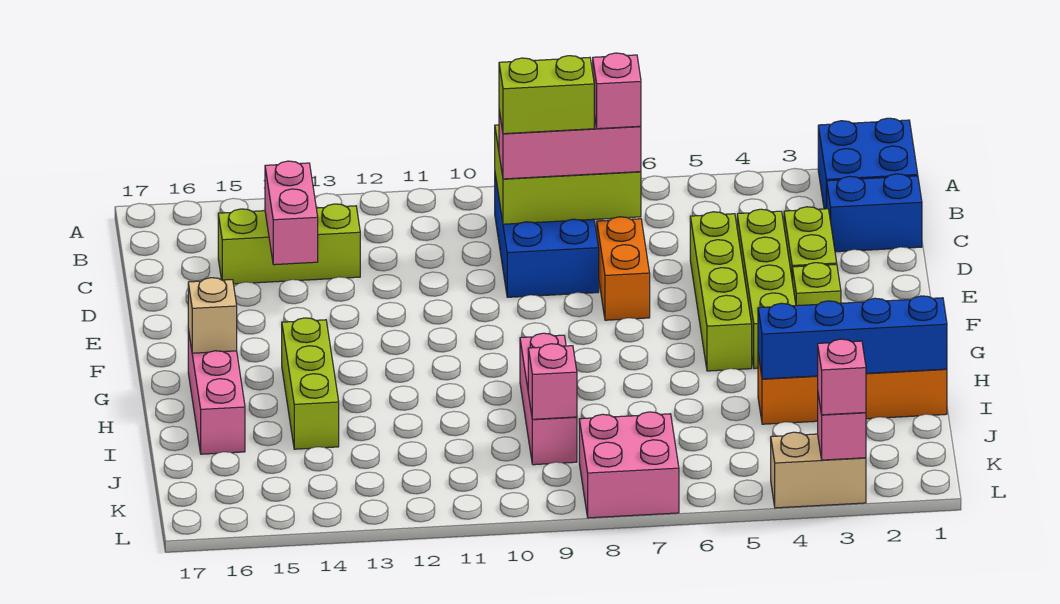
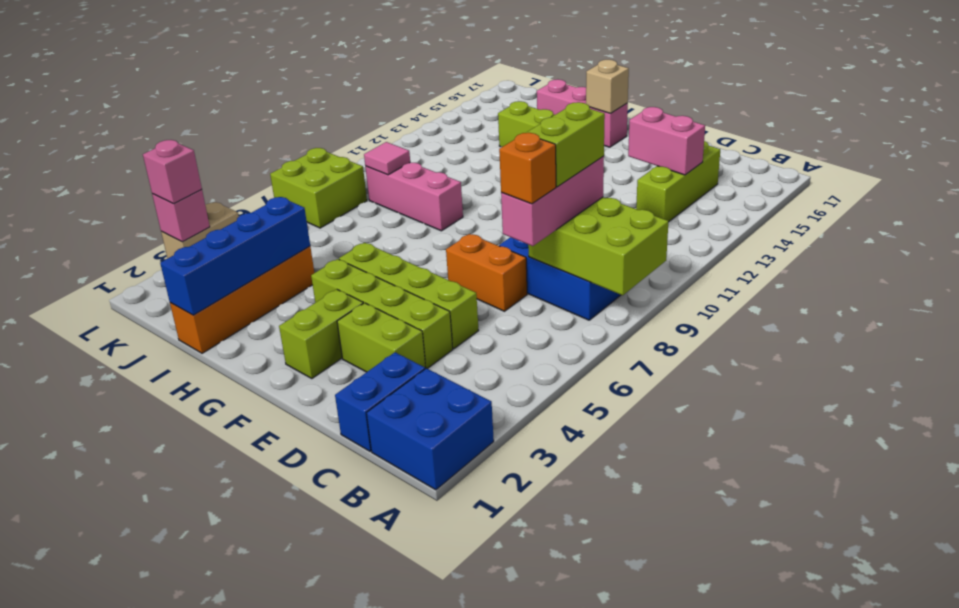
lime 2x3 brick [495,125,641,224] -> lime 2x3 brick turned to [528,197,668,295]
pink 1x1 brick [593,53,641,129] -> orange 1x1 brick [499,133,556,204]
lime 1x1 brick [792,263,841,306] -> lime 1x2 brick [279,289,363,379]
pink 1x1 brick [528,344,577,419] -> pink 1x1 tile [364,142,410,175]
pink 2x2 brick [579,412,679,518] -> lime 2x2 brick [270,148,367,228]

